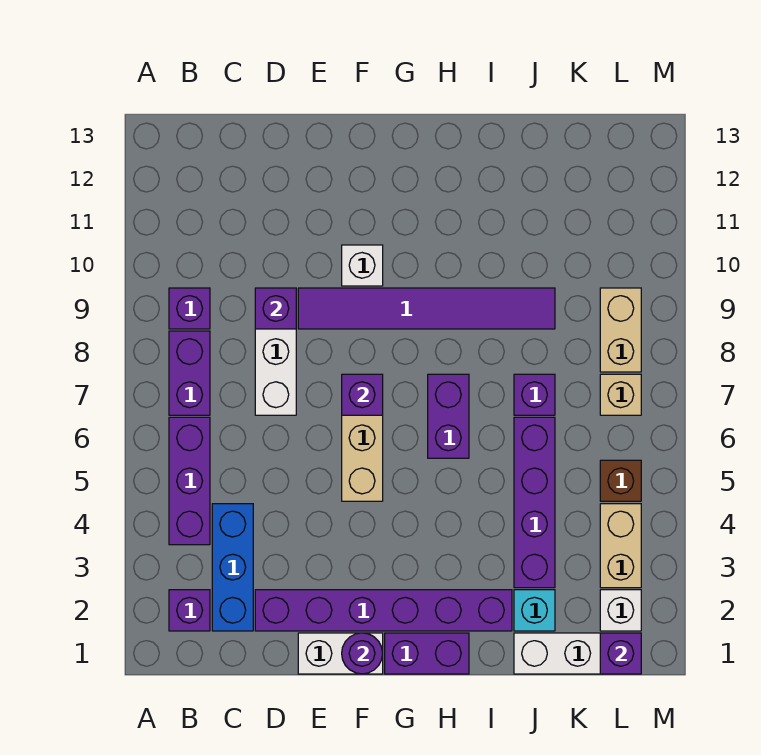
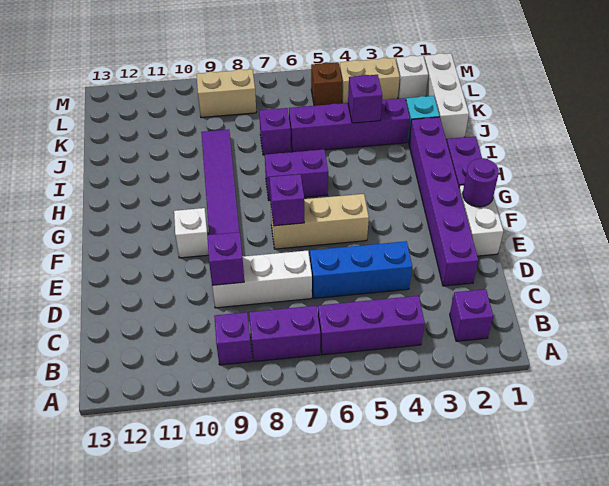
blue 1x3 brick [212,504,253,631] -> blue 1x3 brick moved to [310,241,412,298]
purple 1x1 brick [600,633,641,674] -> purple 1x1 brick moved to [348,75,382,123]
tan 1x1 brick [600,374,641,415] -> none

